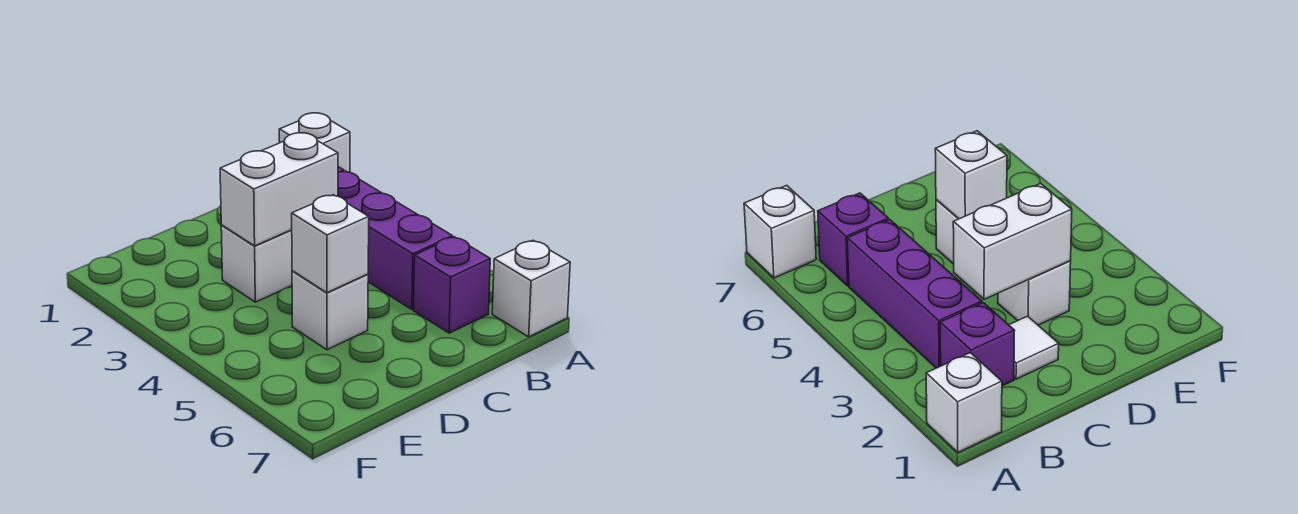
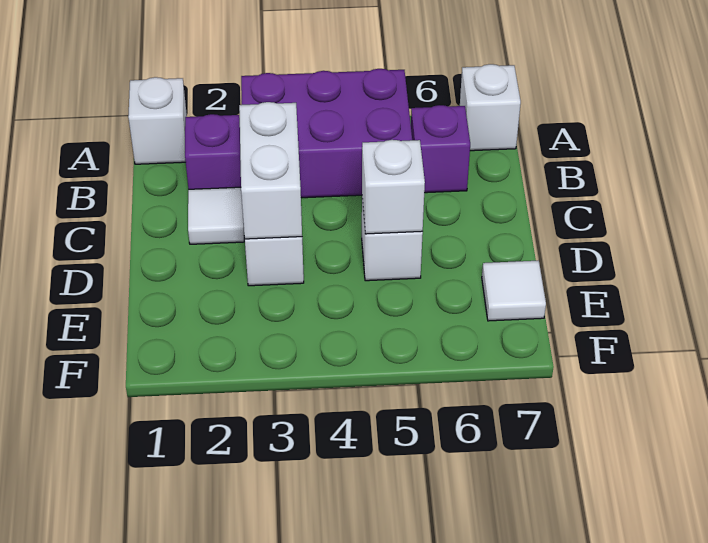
purple 1x3 brick [338,171,453,310] -> purple 2x3 brick [241,69,412,198]
none -> white 1x1 tile [482,261,546,321]

